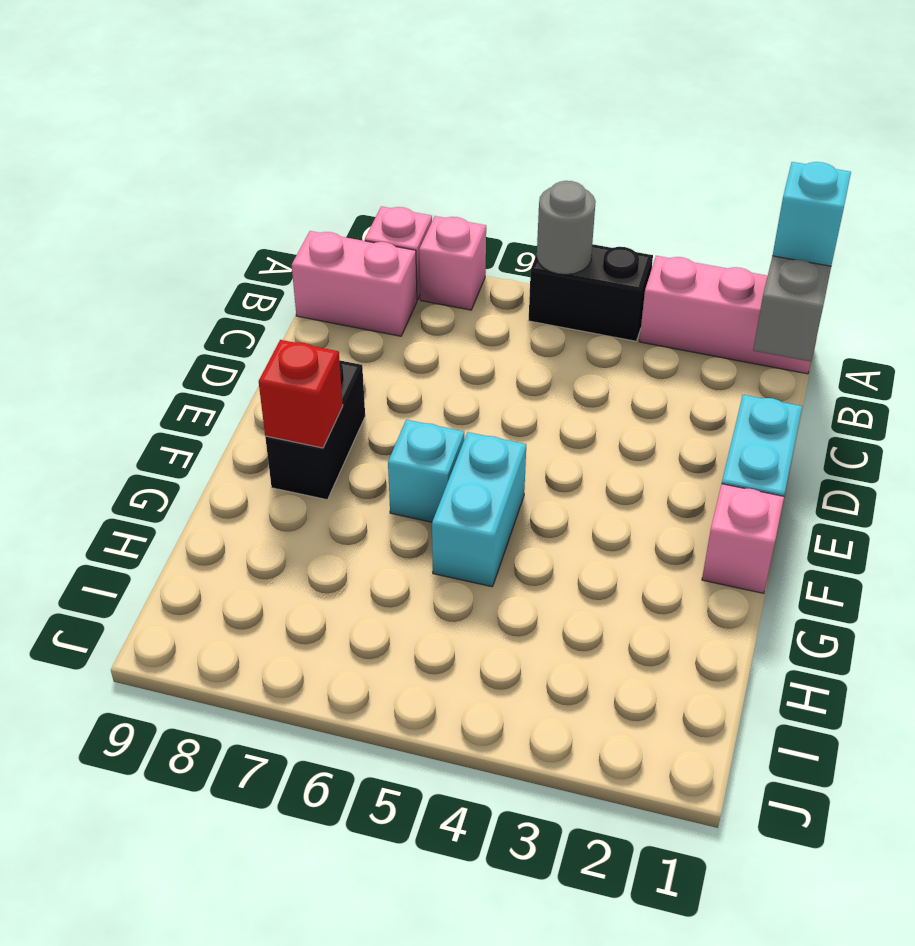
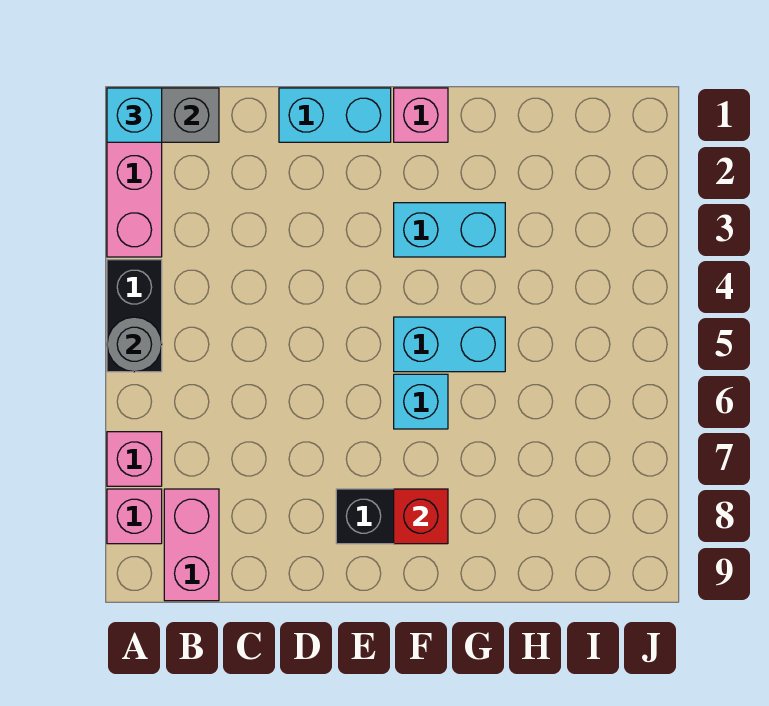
none -> cyan 1x2 brick [394,203,505,257]

